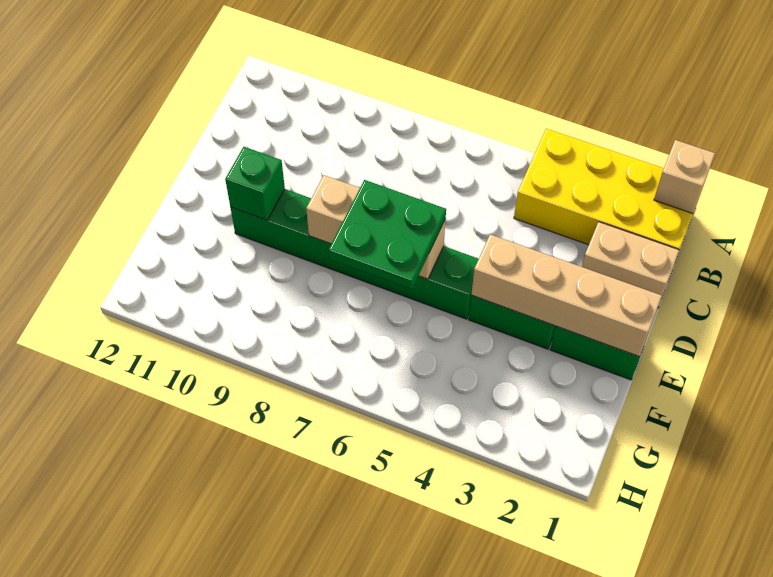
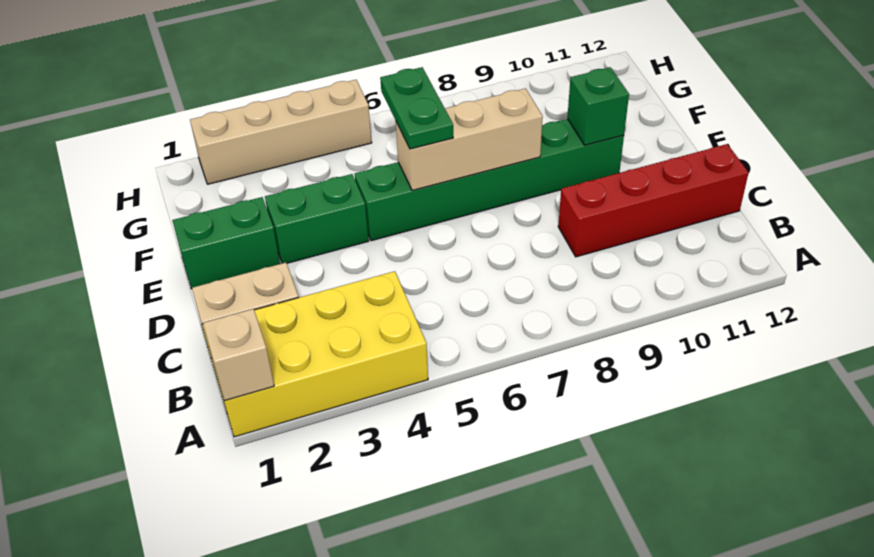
none -> red 1x4 brick [558,144,749,257]
tan 1x4 brick [471,234,662,357] -> tan 1x4 brick moved to [190,80,372,184]
green 2x2 plate [328,180,446,289] -> green 1x2 plate [380,67,453,149]

